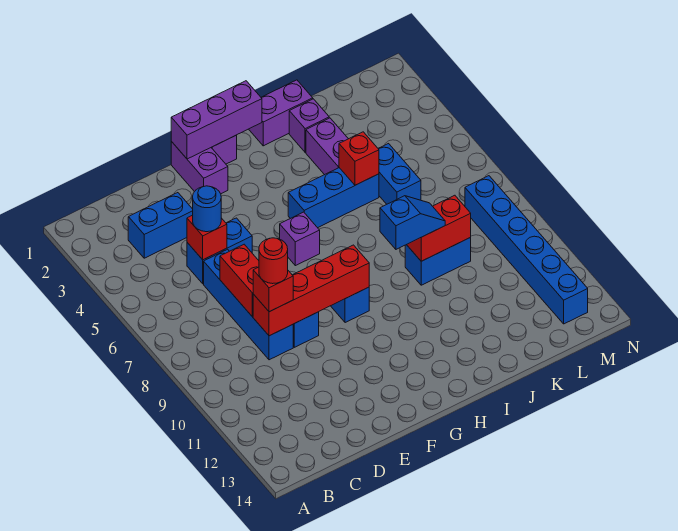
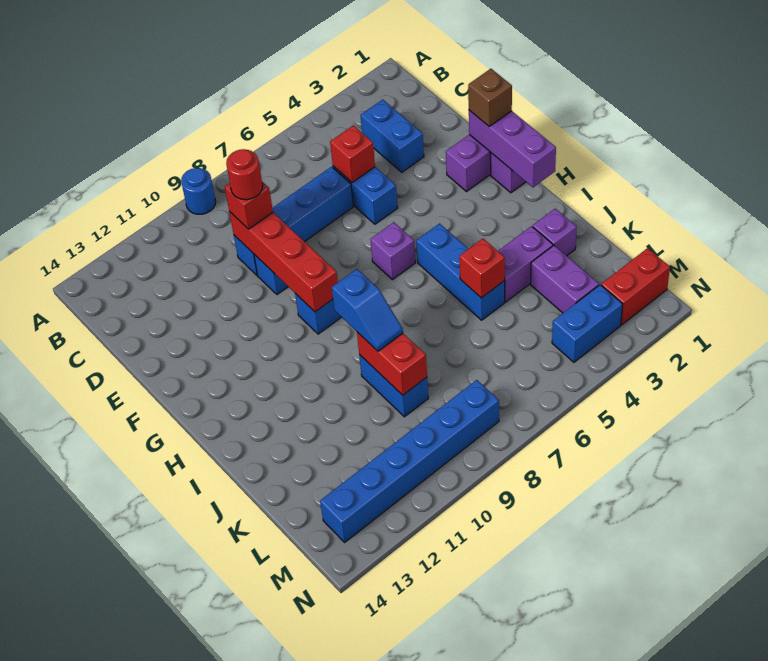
blue 1x1 round brick [193,186,221,232] -> blue 1x1 round brick moved to [181,168,216,214]
red 1x2 brick [220,244,259,317] -> red 1x2 brick moved to [601,248,670,325]
none -> brown 1x1 brick [468,69,512,126]
purple 1x2 brick [249,80,313,146] -> purple 1x2 brick moved to [531,246,599,313]
blue 1x2 brick [378,144,421,204] -> blue 1x2 brick moved to [552,285,623,362]

